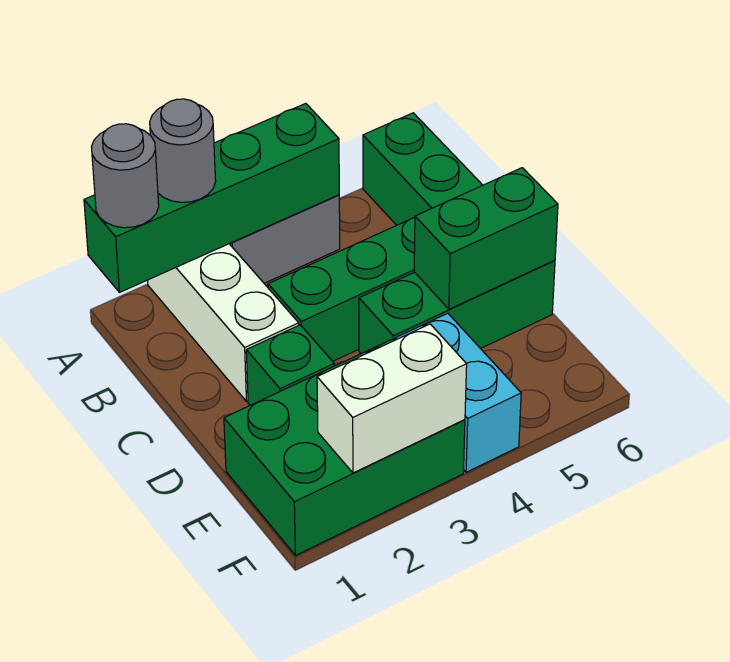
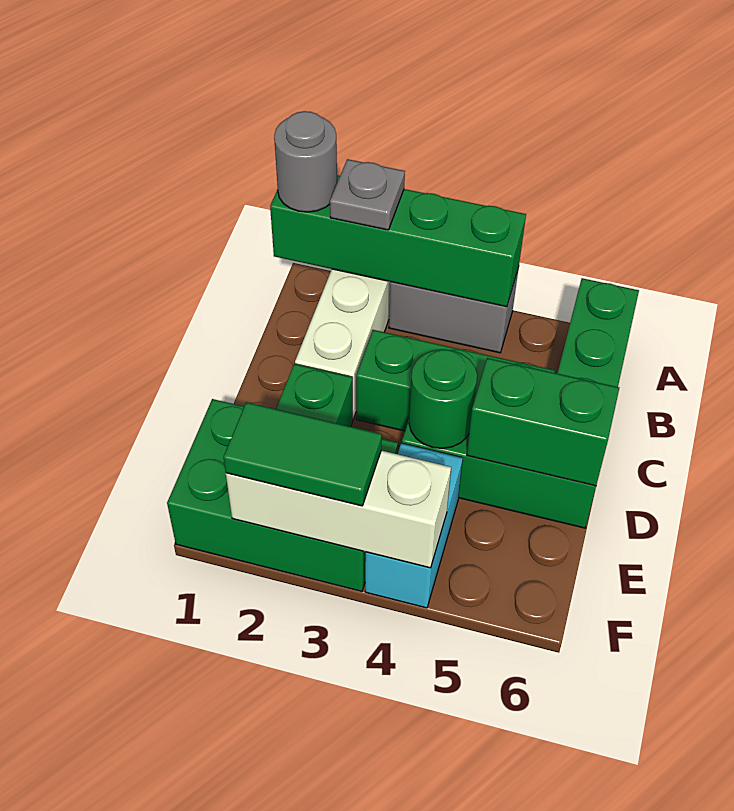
grey 1x1 round brick [150,99,216,202] -> grey 1x1 plate [330,159,405,230]
none -> green 1x1 round brick [409,349,477,449]
white 1x2 brick [317,324,467,473] -> white 1x3 brick [226,451,451,568]
none -> green 1x2 tile [223,402,382,506]

